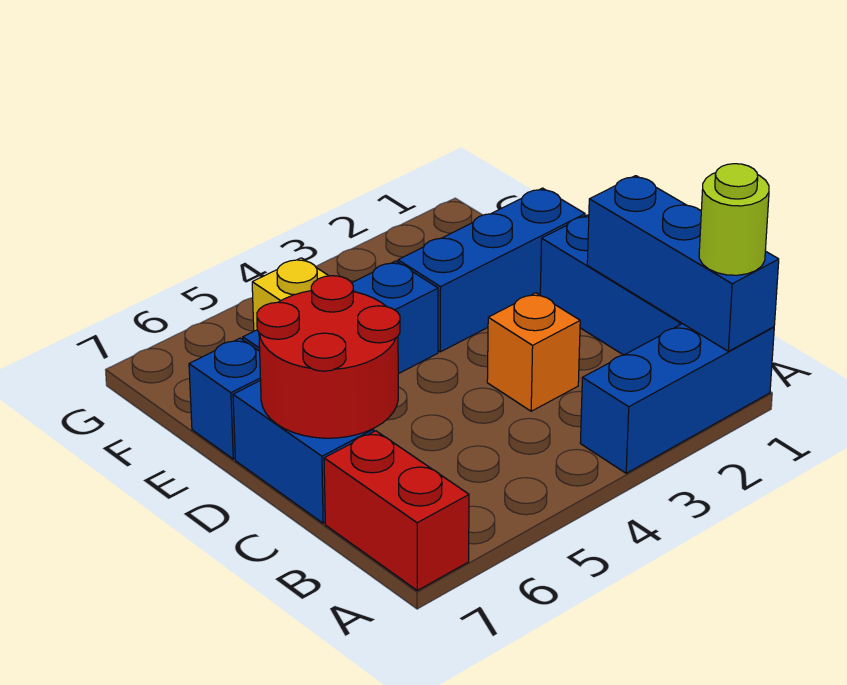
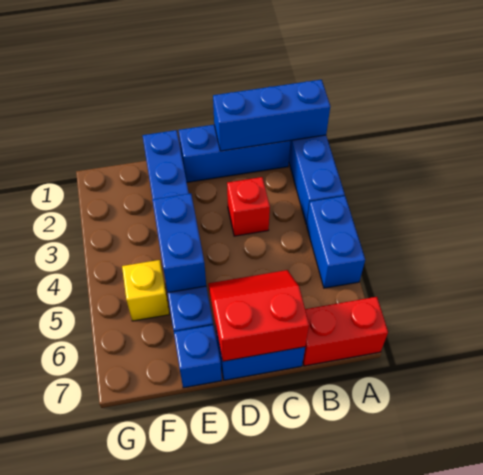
lime 1x1 round brick [699,164,769,275] -> none
none -> blue 1x2 brick [307,196,365,288]
orange 1x1 brick [487,293,580,411] -> red 1x1 brick [227,177,270,236]
red 2x2 round brick [257,276,400,438] -> red 2x2 slope [208,270,309,361]
none -> blue 1x2 brick [152,193,206,293]

